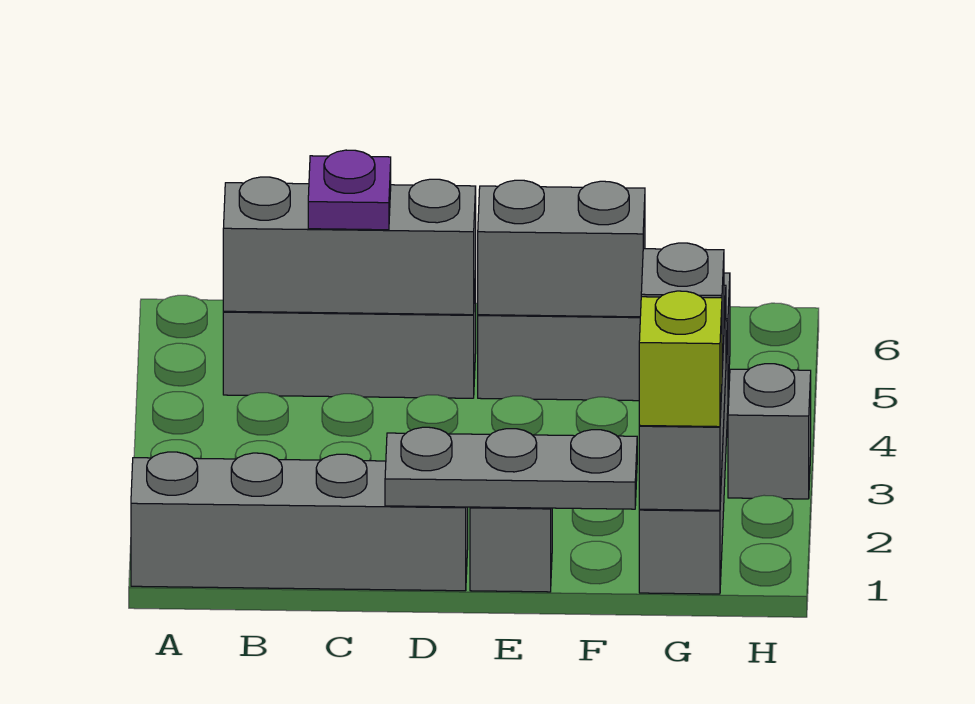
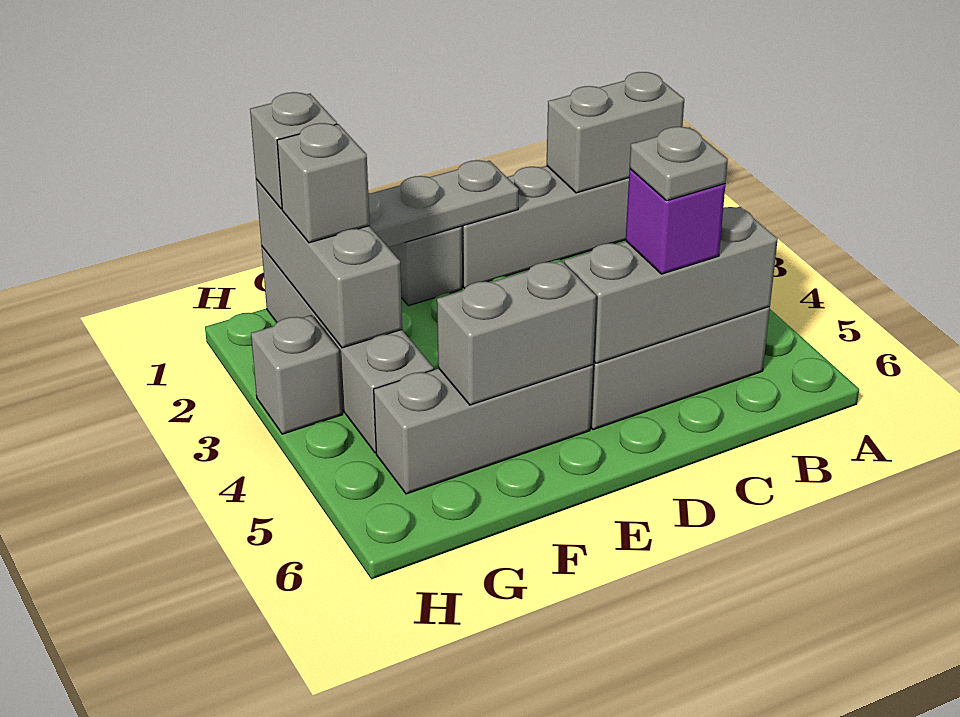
none -> grey 1x2 brick [547,72,684,193]
purple 1x1 plate [308,150,391,230] -> purple 1x1 brick [626,169,725,274]
none -> grey 1x1 plate [630,127,728,201]
lime 1x1 brick [639,291,722,427] -> grey 1x1 brick [250,92,337,209]

